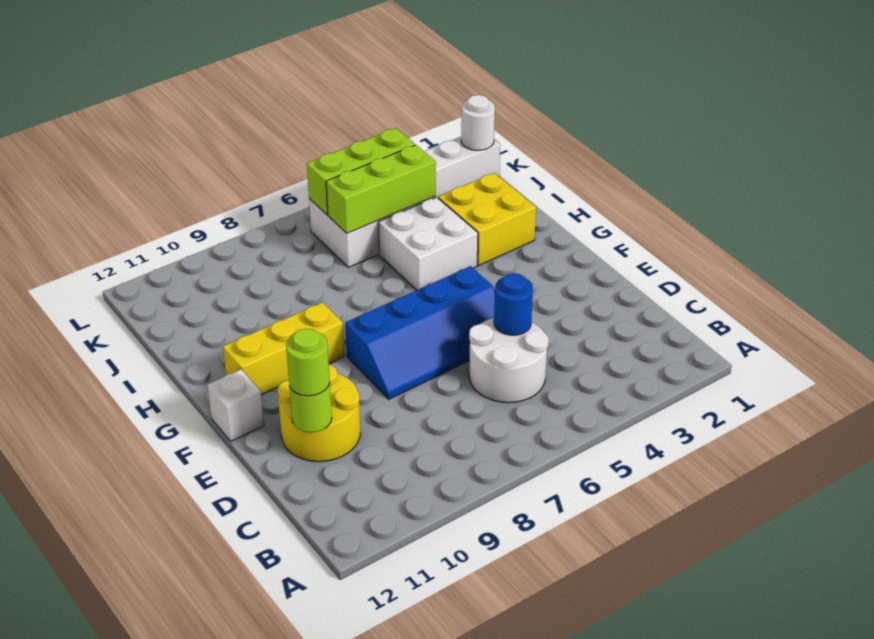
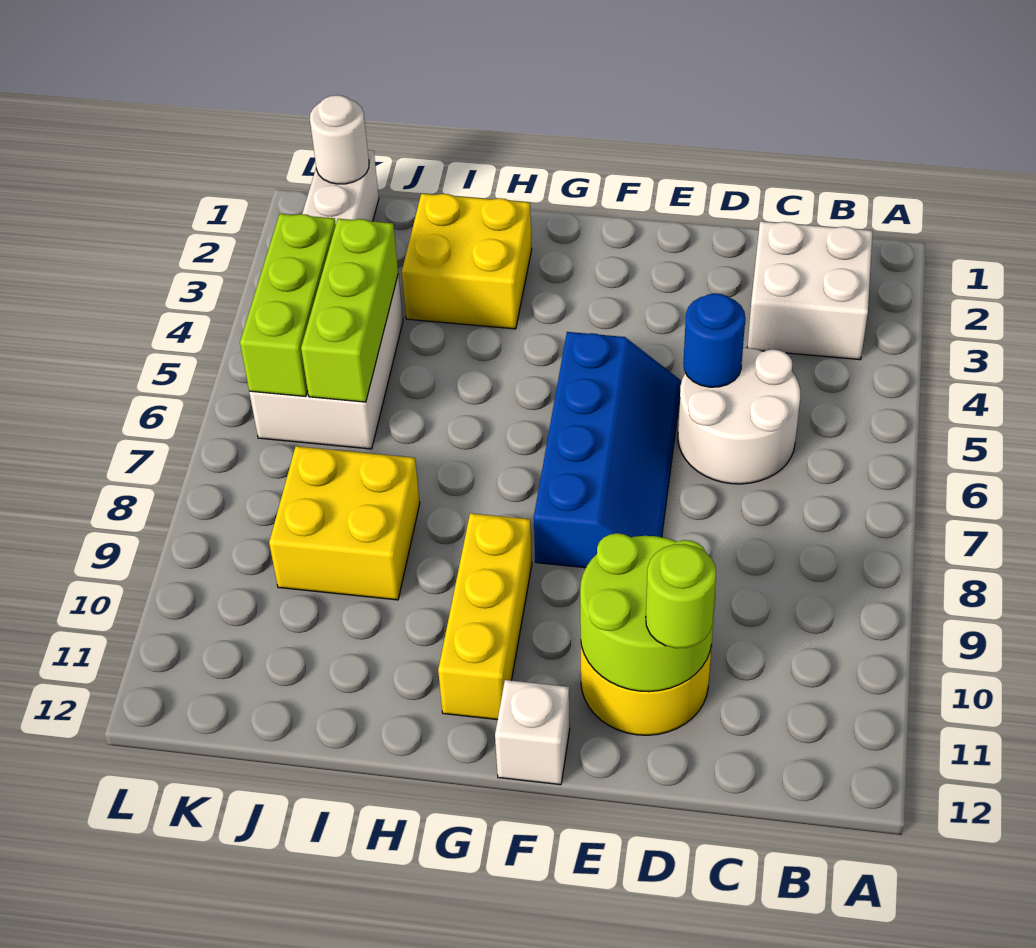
lime 1x1 round brick [290,383,332,432] -> lime 2x2 round brick [580,533,715,692]
white 2x2 brick [378,197,478,290] -> white 2x2 brick moved to [747,221,873,360]
none -> yellow 2x2 brick [269,446,420,600]

